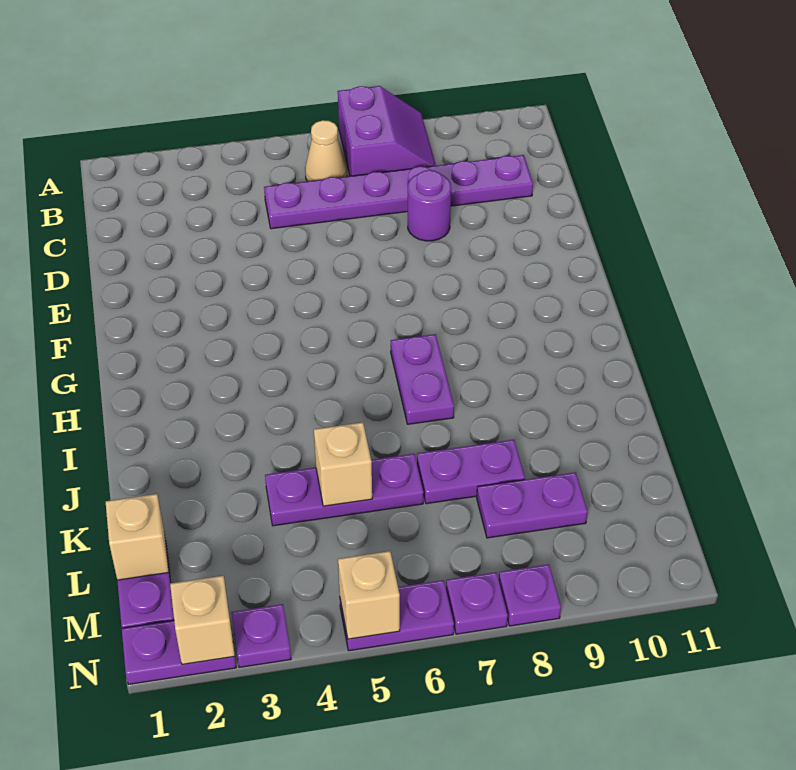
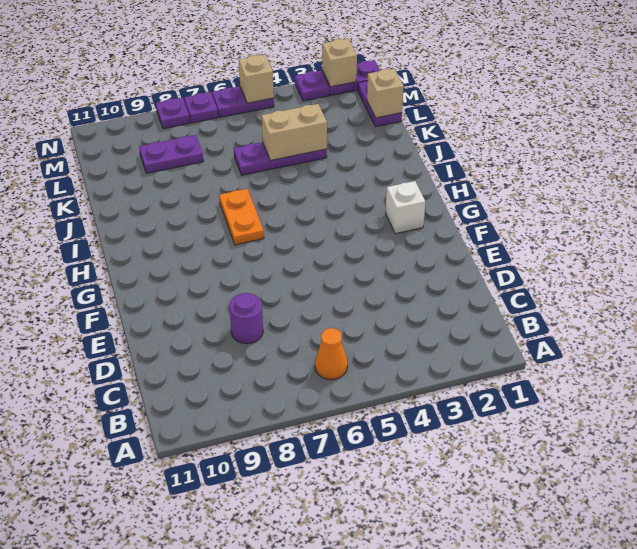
purple 2x2 slope [338,86,436,176] -> none
tan 1x1 cone [305,120,347,181] -> orange 1x1 cone [315,328,348,380]
purple 1x6 plate [264,155,533,229] -> none
none -> white 1x1 brick [386,181,425,234]
purple 1x2 plate [391,334,454,424] -> orange 1x2 plate [219,189,264,245]
tan 1x1 brick [314,422,372,506] -> tan 1x2 brick [262,104,327,161]
purple 1x2 plate [417,440,525,504] -> none

